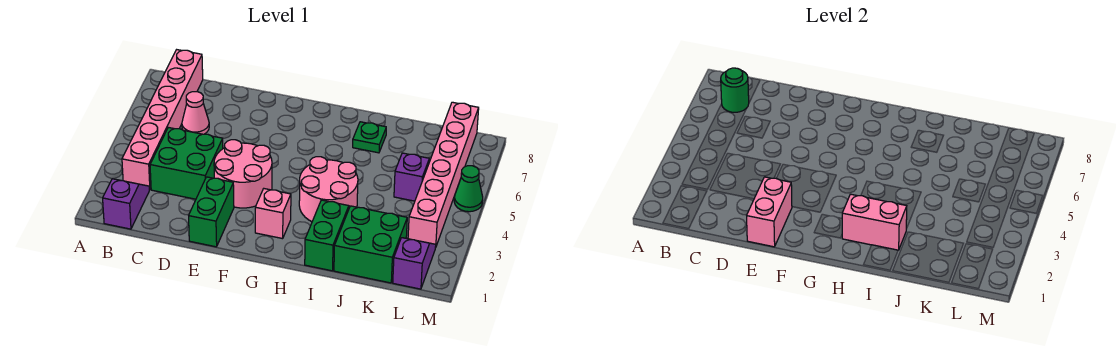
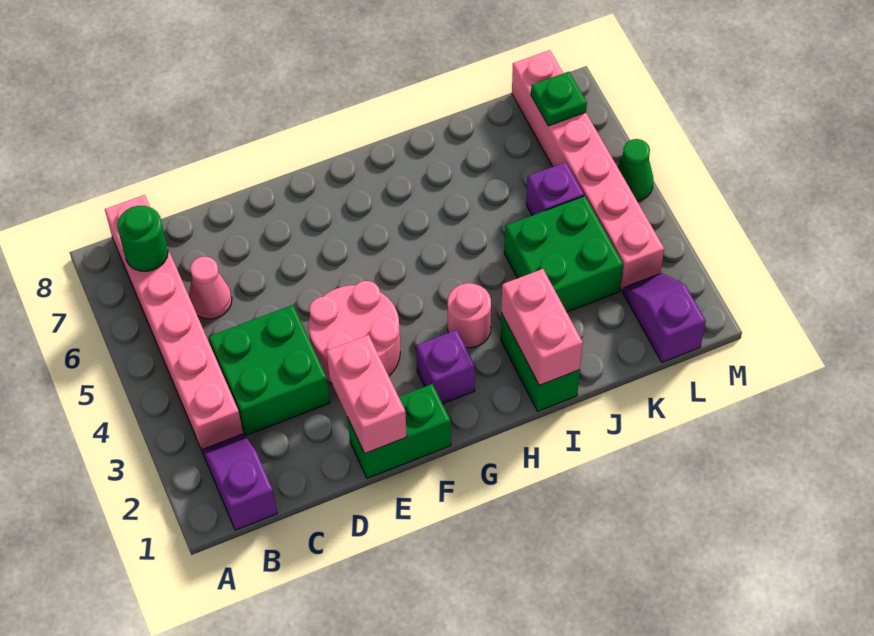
green 1x2 brick [189,177,234,247] -> green 1x2 brick turned to [348,384,451,478]
pink 1x1 brick [255,189,291,239] -> purple 1x1 brick [416,330,475,404]
pink 1x2 brick [842,194,907,250] -> pink 1x2 brick turned to [501,269,583,385]
pink 2x2 round brick [299,157,358,222] -> pink 1x1 round brick [447,283,491,348]
green 1x1 plate [353,122,386,153] -> green 1x1 plate moved to [531,72,587,126]
green 2x2 brick [334,206,407,283] -> green 2x2 brick moved to [504,196,623,312]

